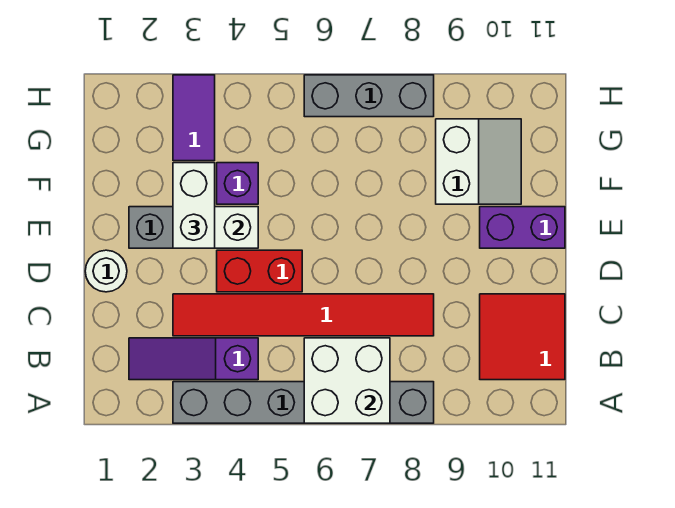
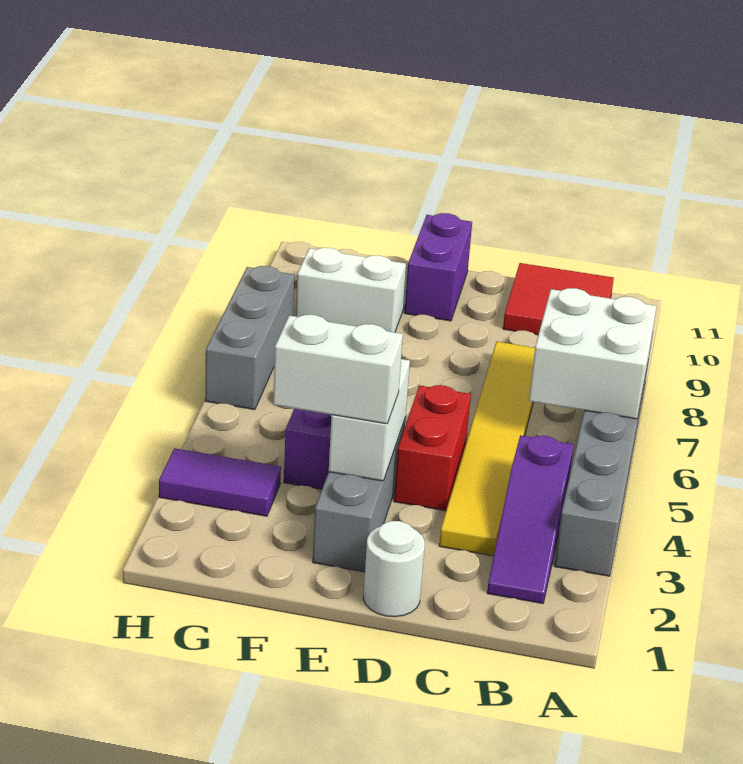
red 1x6 tile [173,294,434,336] -> yellow 1x6 tile [439,342,535,556]

